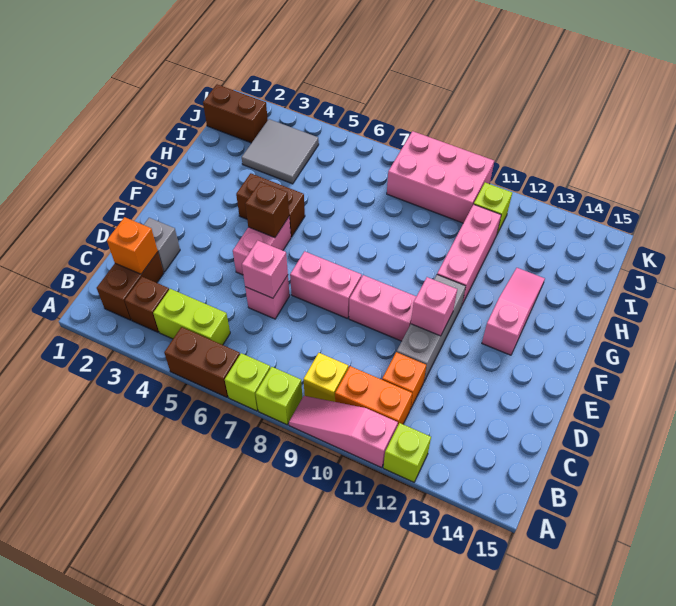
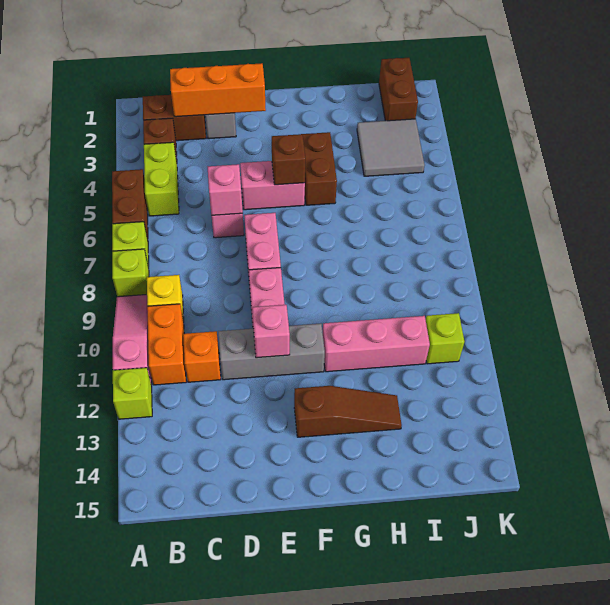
orange 1x1 brick [107,217,158,274] -> orange 1x3 brick [170,63,266,117]
pink 1x3 slope [482,268,545,355] -> brown 1x3 slope [294,386,402,437]
pink 2x3 brick [387,131,494,223] -> none

